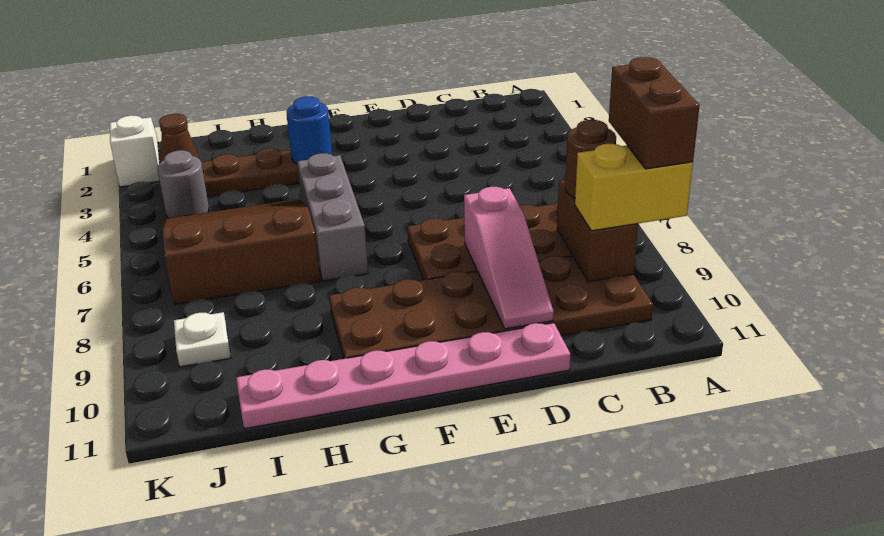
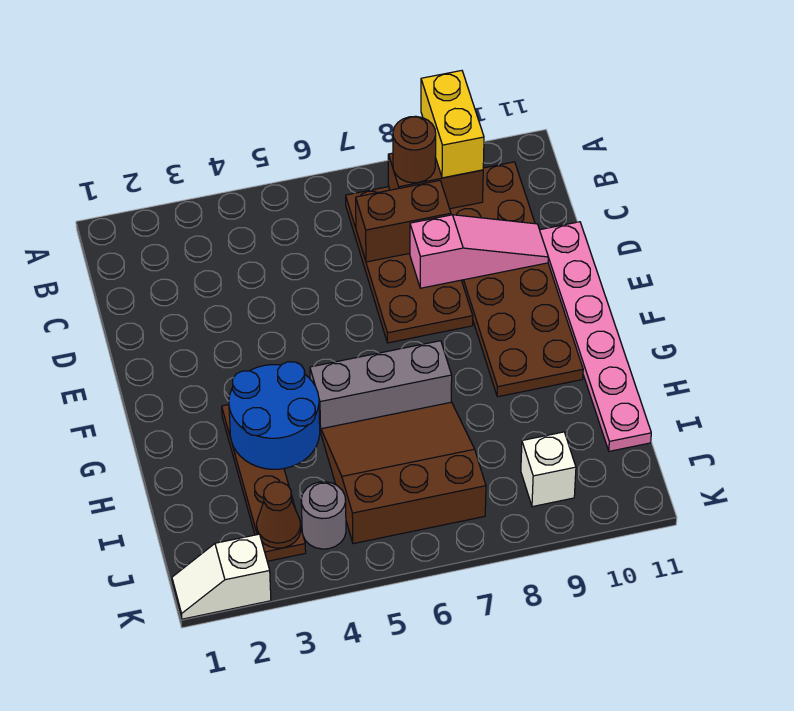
brown 1x2 brick [609,57,700,169] -> brown 1x2 brick moved to [356,181,451,262]
blue 1x1 round brick [287,97,332,164] -> blue 2x2 round brick [229,362,320,469]
brown 3x3 slope [162,199,320,305] -> brown 3x3 slope turned to [321,402,486,544]
white 1x1 plate [174,312,231,367] -> white 1x1 brick [521,432,576,507]

